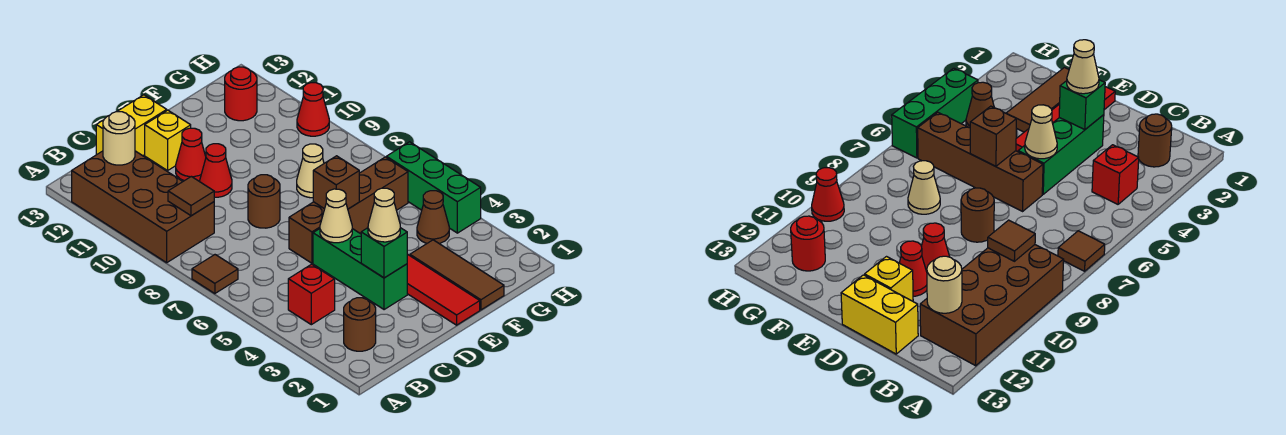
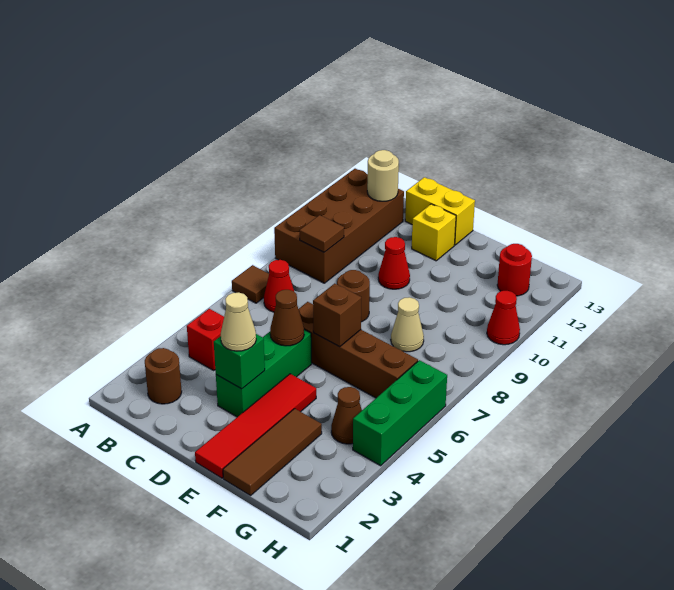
tan 1x1 cone [320,189,352,243] -> brown 1x1 cone [270,290,304,346]
red 1x1 cone [176,128,206,181] -> red 1x1 cone moved to [264,260,294,312]

